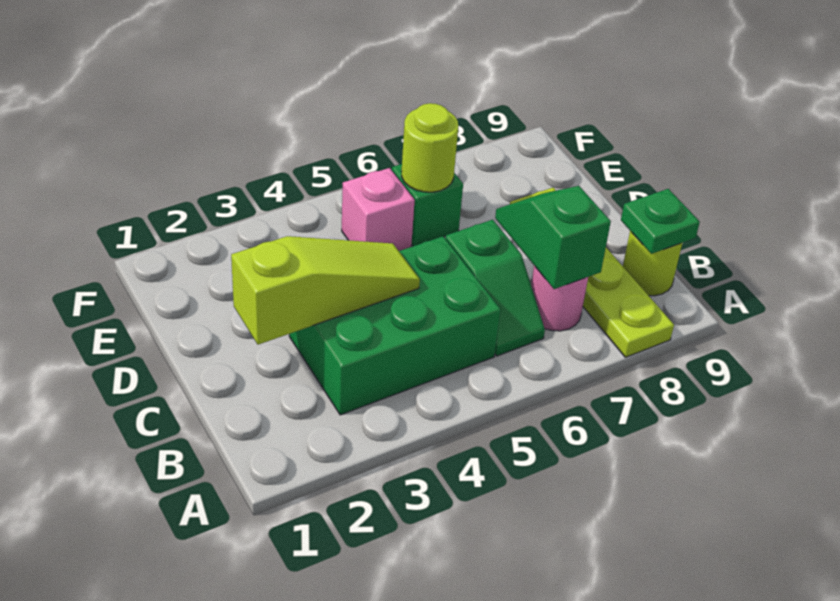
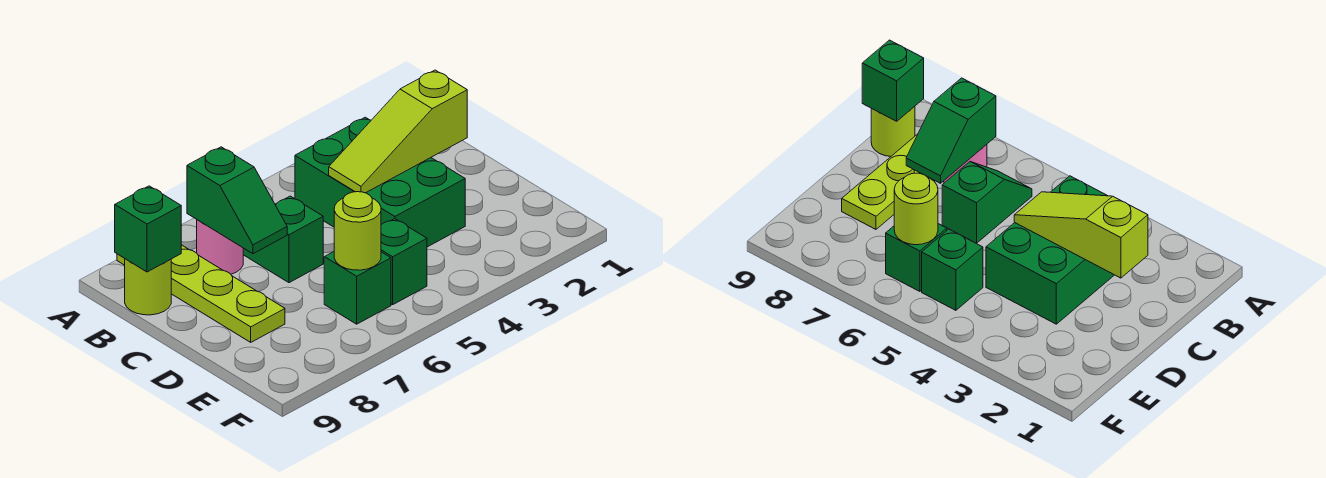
green 2x3 brick [289,236,500,415] -> green 2x3 brick turned to [295,117,465,247]
green 1x1 plate [621,189,700,254] -> green 1x1 brick [115,186,181,272]
pink 1x1 brick [342,168,415,251] -> green 1x1 brick [381,219,427,305]

